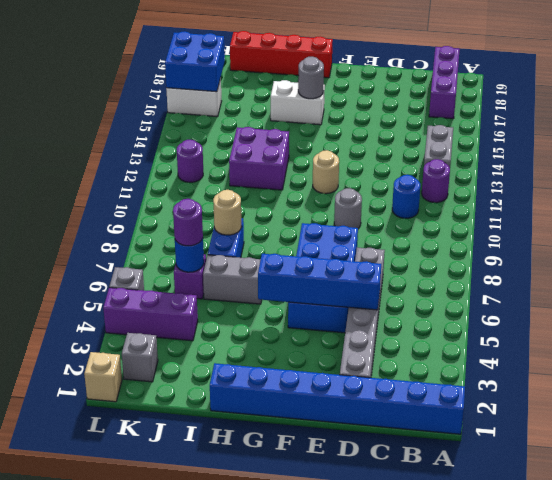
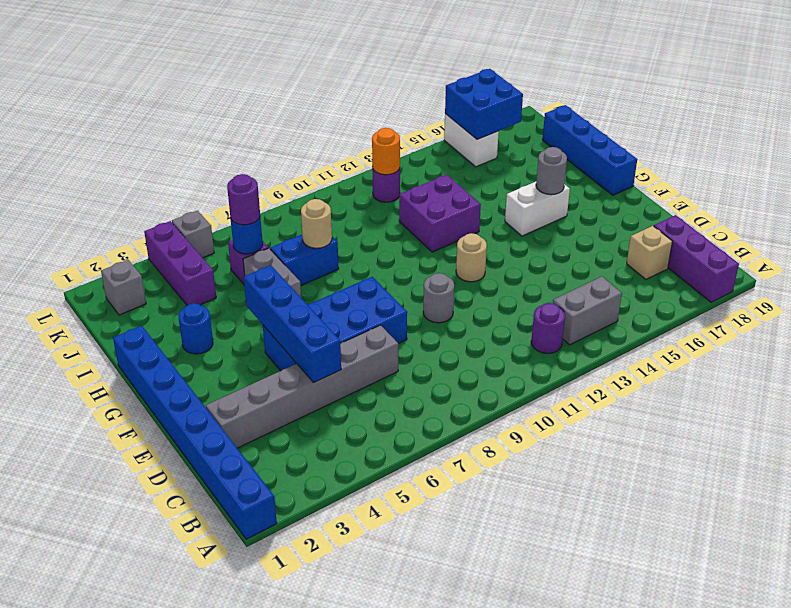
purple 1x3 brick [429,46,460,119] -> purple 1x3 brick turned to [654,215,739,302]
blue 1x1 round brick [392,175,420,218] -> blue 1x1 round brick moved to [179,303,213,354]
white 1x2 brick [271,80,325,125] -> white 1x2 brick turned to [505,182,570,236]
red 1x4 brick [230,31,333,78] -> blue 1x4 brick [543,105,637,195]
none -> orange 1x1 round brick [372,128,400,175]
tan 1x1 brick [84,352,122,402] -> tan 1x1 brick moved to [627,226,672,279]

